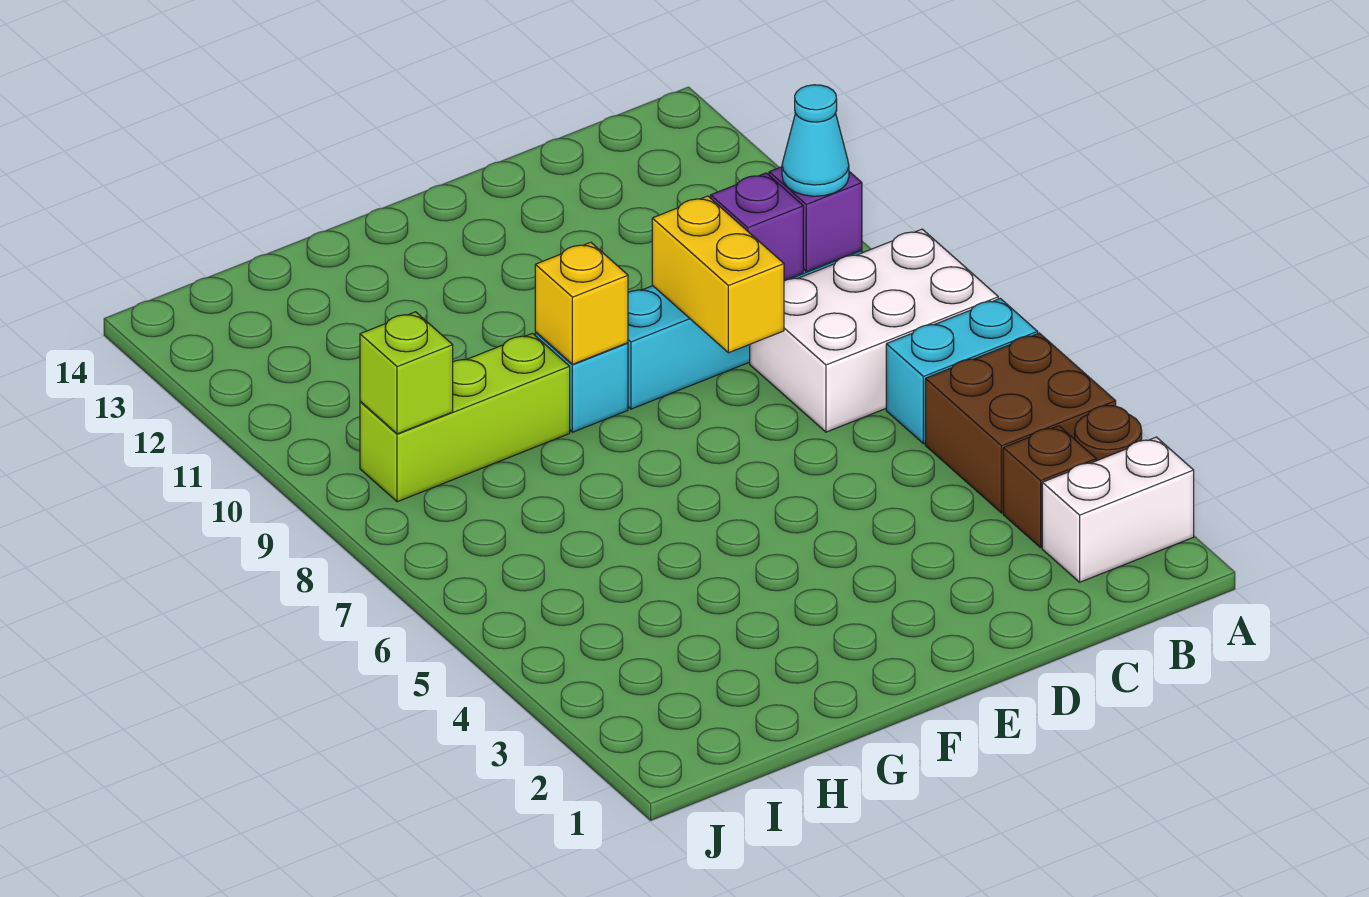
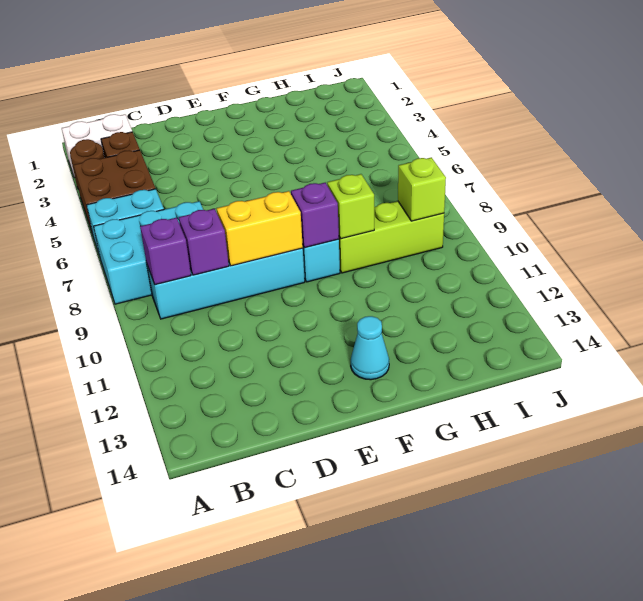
white 2x3 brick [750,229,998,432] -> cyan 2x3 brick [94,201,203,304]
cyan 1x1 cone [782,85,849,196] -> cyan 1x1 cone moved to [351,316,389,380]
yellow 1x2 brick [652,196,784,353] -> yellow 1x2 brick turned to [217,191,303,266]
yellow 1x1 brick [535,242,628,364] -> purple 1x1 brick [291,183,339,248]
none -> lime 1x1 brick [327,174,374,239]

